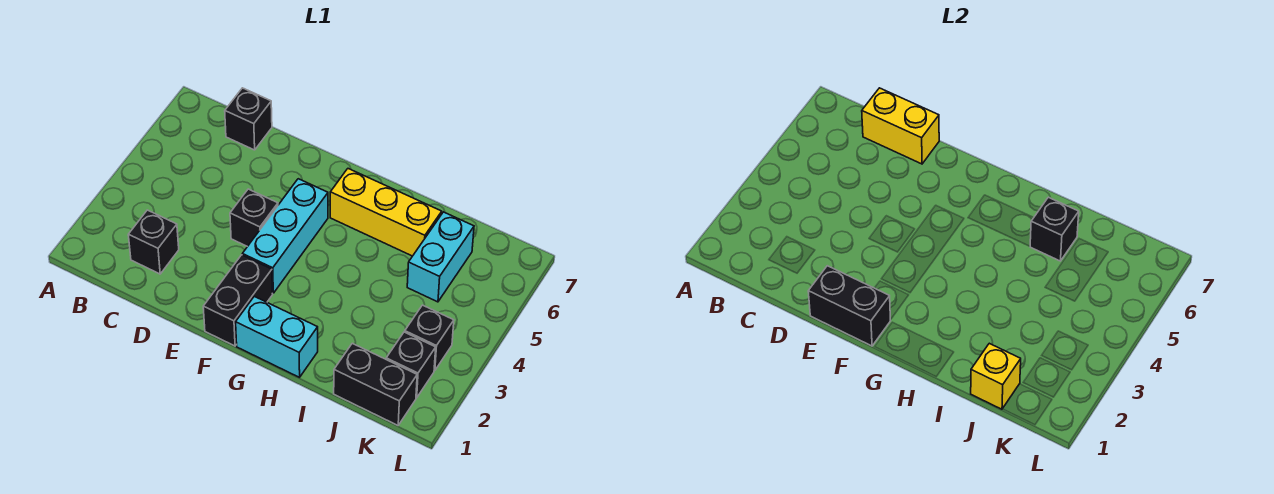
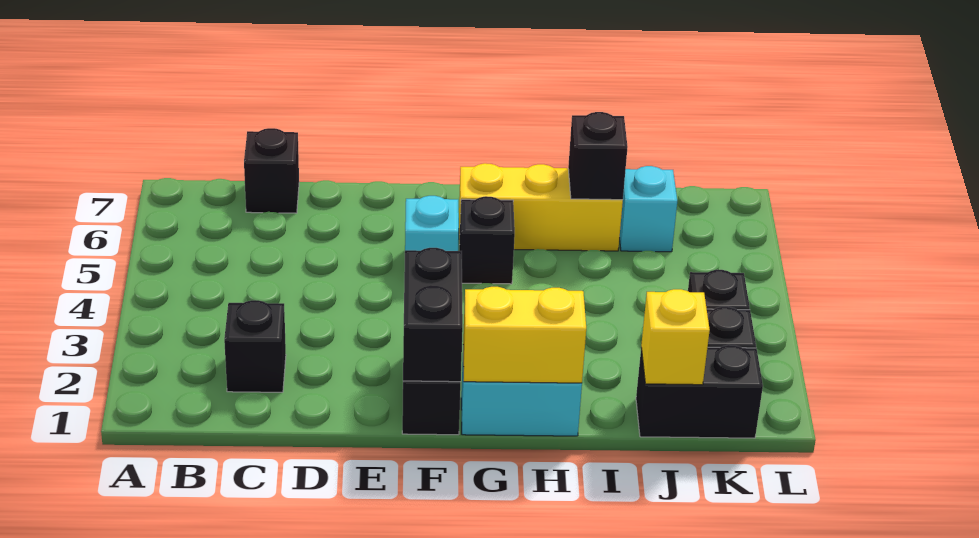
yellow 1x2 brick [862,88,939,164] -> yellow 1x2 brick moved to [463,287,586,383]
black 1x2 brick [808,266,891,346] -> black 1x2 brick turned to [403,248,463,382]
black 1x1 brick [230,189,278,247] -> black 1x1 brick moved to [459,196,515,284]
cyan 1x3 brick [242,179,328,293] -> cyan 1x1 brick [405,196,459,251]
cyan 1x2 brick [407,212,474,302] -> cyan 1x1 brick [619,166,677,252]

